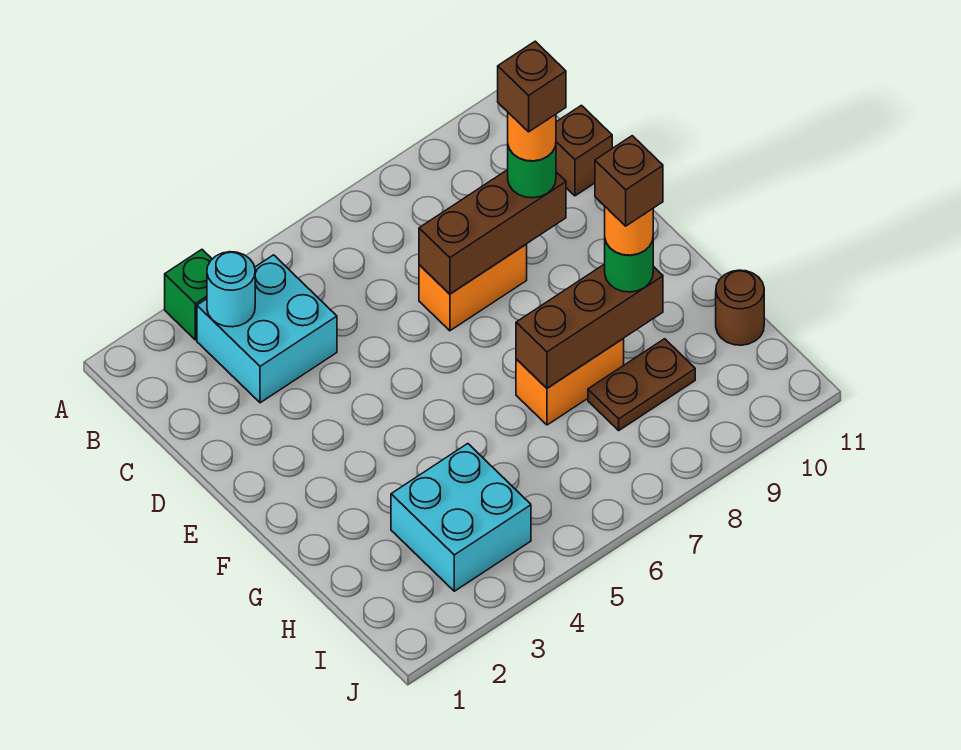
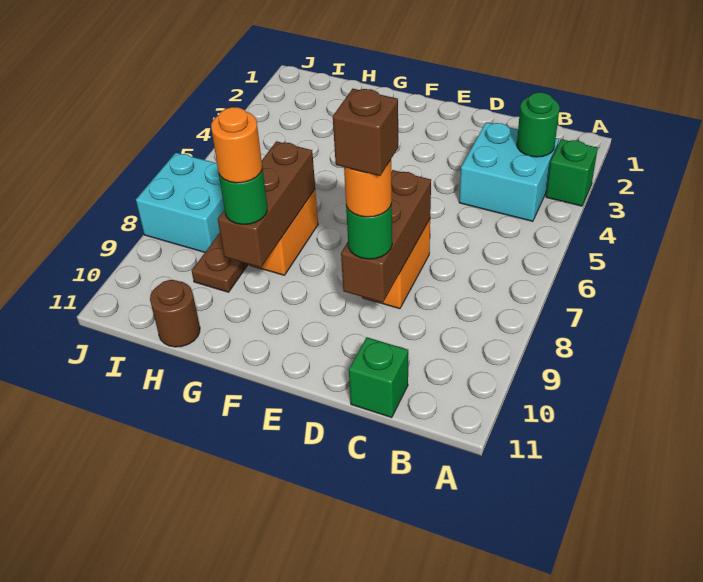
cyan 1x1 round brick [207,252,255,327] -> green 1x1 round brick [517,92,560,157]
brown 1x1 brick [556,105,612,196] -> green 1x1 brick [349,337,408,418]
brown 1x1 brick [595,136,663,226] -> none
cyan 2x2 brick [391,444,531,591] -> cyan 2x2 brick moved to [136,153,225,252]

